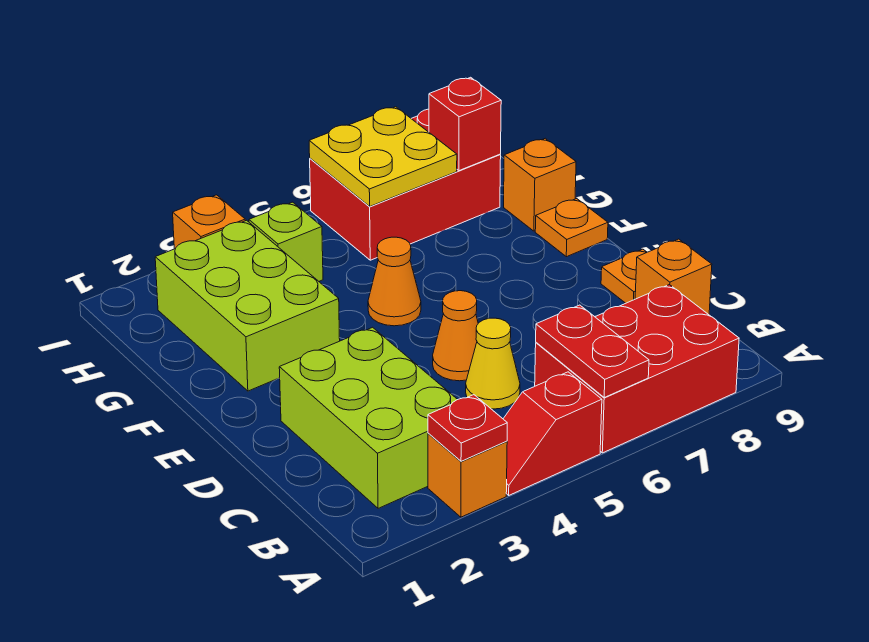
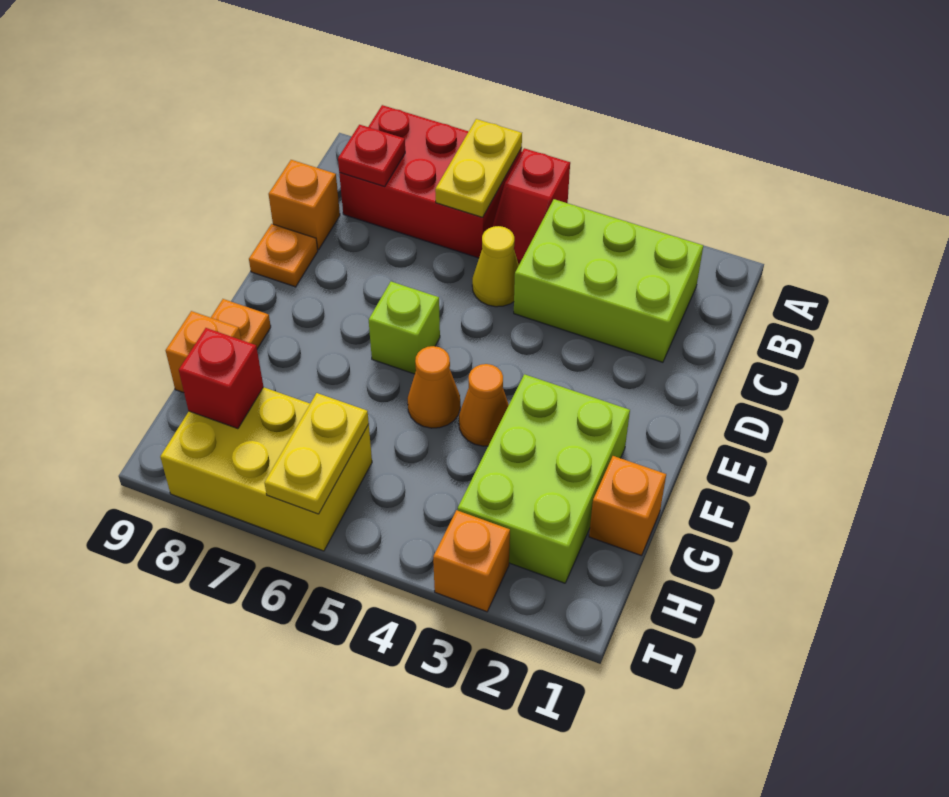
orange 1x1 brick [428,433,507,517] -> orange 1x1 brick moved to [589,456,666,556]
red 1x1 plate [428,395,507,461] -> red 1x1 plate moved to [338,125,405,187]
red 1x2 slope [503,372,602,495] -> red 1x2 slope turned to [492,148,570,264]
red 1x2 plate [536,305,649,397] -> yellow 1x2 plate [435,119,522,217]
lime 2x3 brick [279,327,458,508] -> lime 2x3 brick turned to [514,199,703,362]
orange 1x1 cone [433,291,478,381] -> orange 1x1 cone moved to [459,364,509,446]
lime 1x1 brick [249,202,323,281] -> lime 1x1 brick moved to [369,282,440,374]
red 2x3 brick [310,109,501,260] -> yellow 2x3 brick [160,387,372,551]
yellow 2x2 plate [309,107,457,206] -> yellow 1x2 plate [264,393,369,514]

